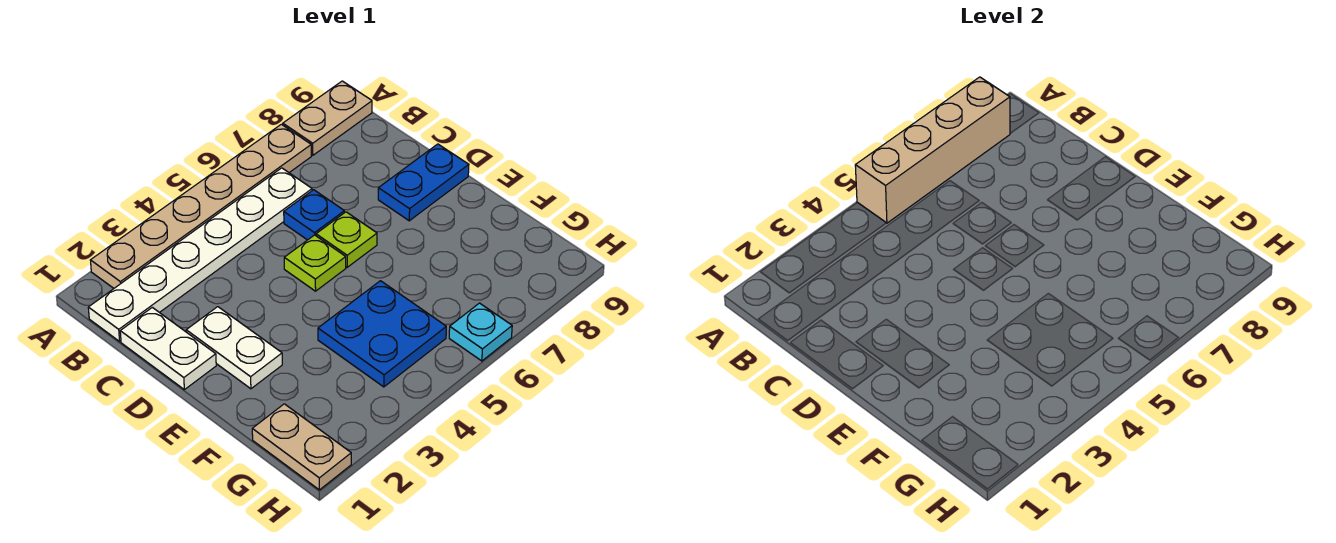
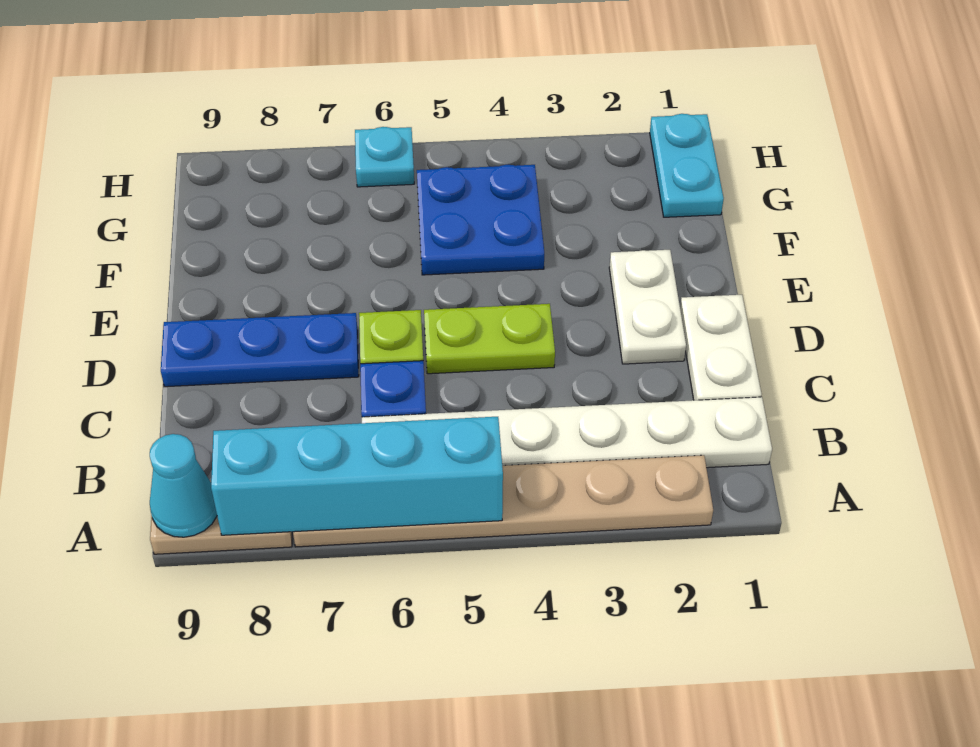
tan 1x4 brick [855,77,1010,223] -> cyan 1x4 brick [211,417,503,535]
none -> cyan 1x1 cone [150,434,217,537]
lime 1x1 plate [284,235,346,291] -> lime 1x2 plate [424,304,555,374]
blue 1x2 plate [378,144,469,221] -> blue 1x3 plate [161,313,359,387]
tan 1x2 plate [252,404,351,490] -> cyan 1x2 plate [650,114,724,217]

